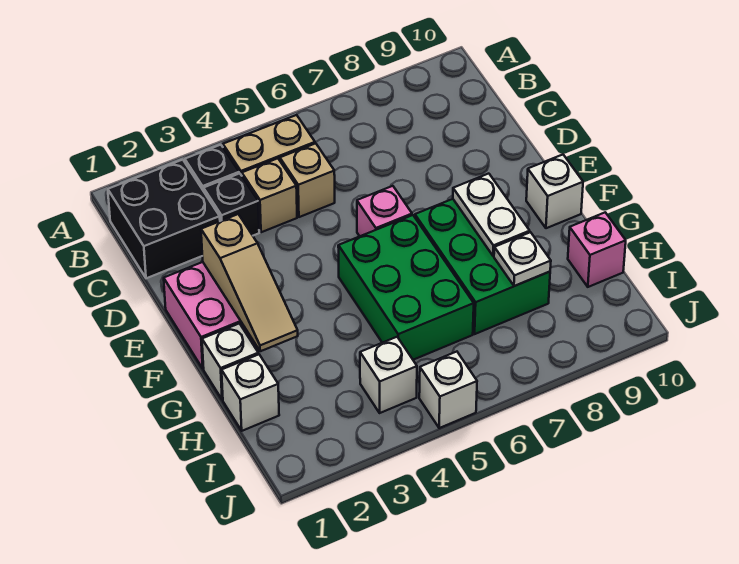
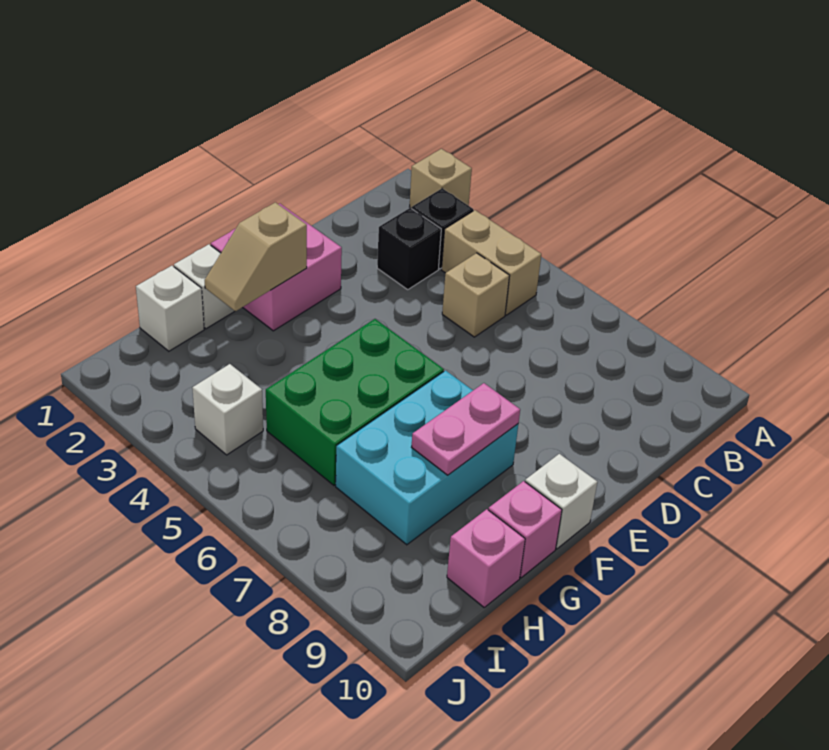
black 2x2 brick [108,160,220,278] -> none
tan 1x1 brick [242,158,297,232] -> tan 1x1 brick moved to [410,149,472,209]
tan 1x3 slope [201,214,298,351] -> tan 1x2 slope [205,202,307,311]
pink 1x1 brick [357,186,412,236] -> pink 1x1 brick moved to [488,481,562,578]
green 2x3 brick [415,199,550,334] -> cyan 2x3 brick [336,370,518,545]
white 1x2 plate [453,174,530,256] -> pink 1x2 plate [412,383,520,475]
white 1x1 plate [494,232,551,286] -> none
white 1x1 brick [419,352,477,428] -> none

